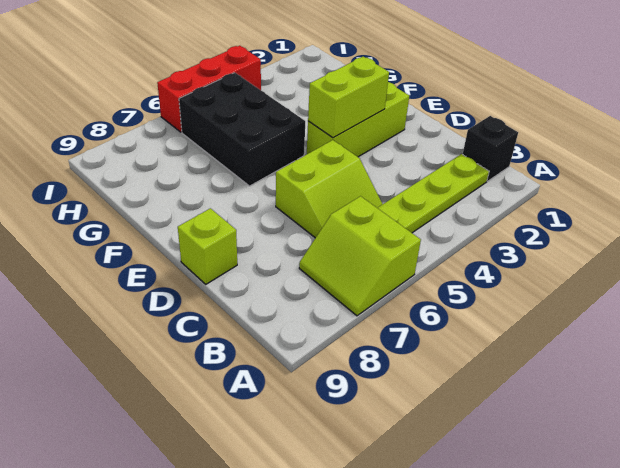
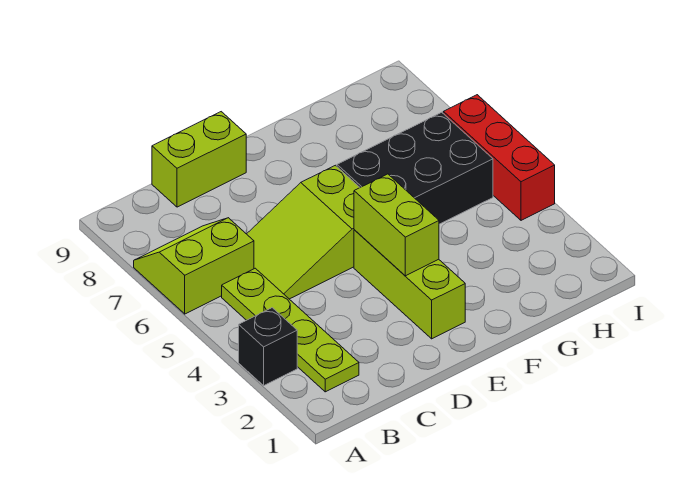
black 1x1 brick [463,116,518,181] -> black 1x1 brick moved to [239,308,297,385]
lime 2x2 slope [276,140,382,238] -> lime 2x3 slope [247,165,360,299]
lime 1x1 brick [178,208,237,284] -> lime 1x2 brick [152,112,246,207]

